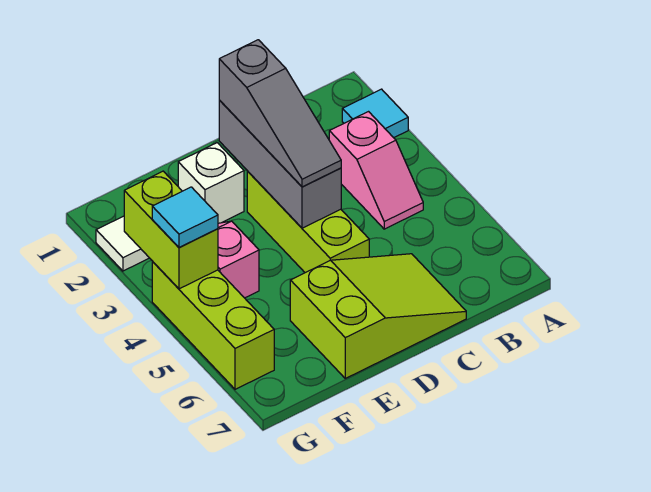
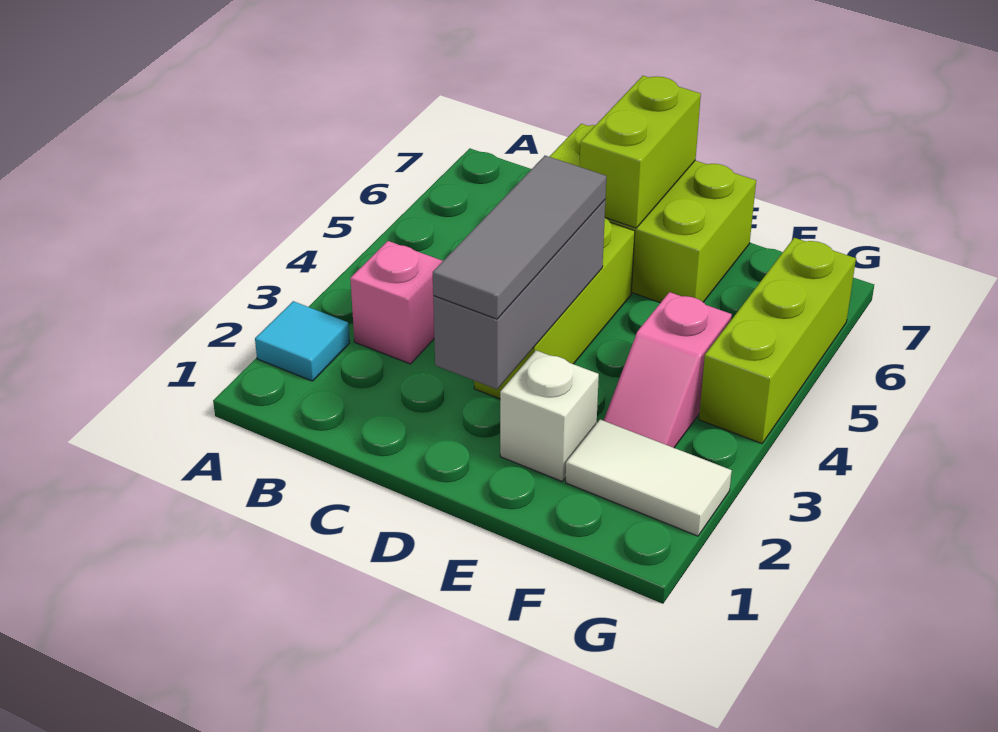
lime 2x3 slope [290,254,466,378] -> lime 2x3 brick [549,124,756,303]
grey 1x3 slope [219,40,341,187] -> grey 1x3 tile [433,156,606,319]
lime 1x2 brick [124,171,218,289] -> lime 1x2 brick moved to [580,76,701,228]
cyan 1x1 tile [152,187,218,247] -> none

